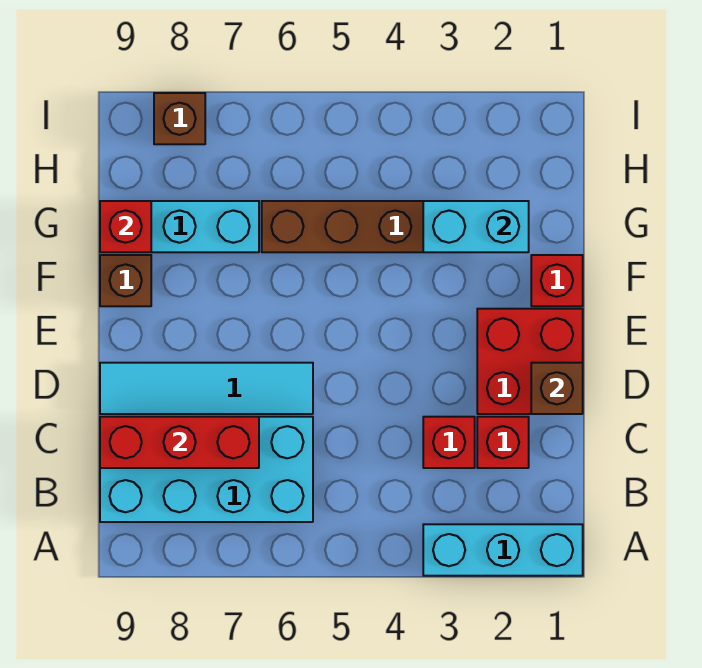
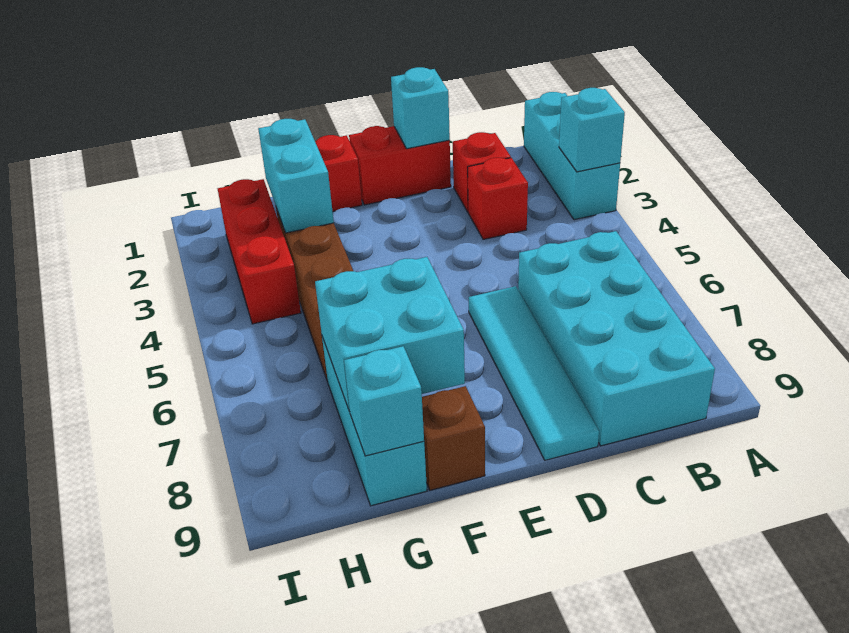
none -> cyan 1x1 brick [559,88,625,172]
red 1x3 brick [100,417,259,468] -> red 1x3 brick moved to [218,179,301,324]
red 2x2 brick [477,309,583,414] -> red 1x2 brick [349,126,451,205]
brown 1x1 brick [531,363,583,414] -> cyan 1x1 brick [391,67,450,149]
none -> cyan 2x2 brick [315,257,465,412]
red 1x1 brick [100,201,151,252] -> cyan 1x1 brick [344,346,424,456]
brown 1x1 brick [154,93,205,144] -> none

